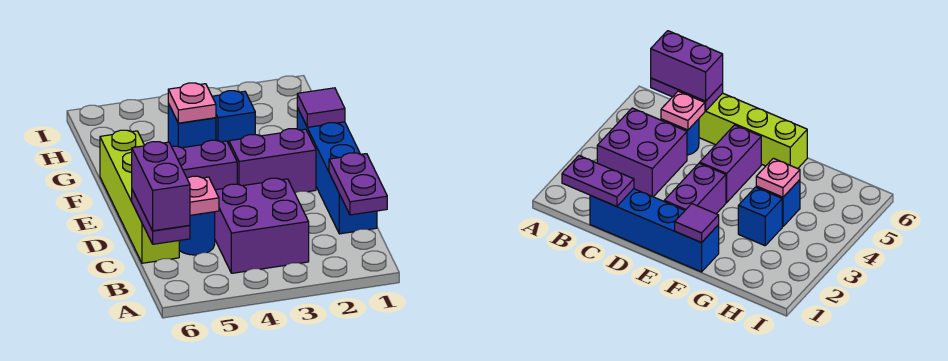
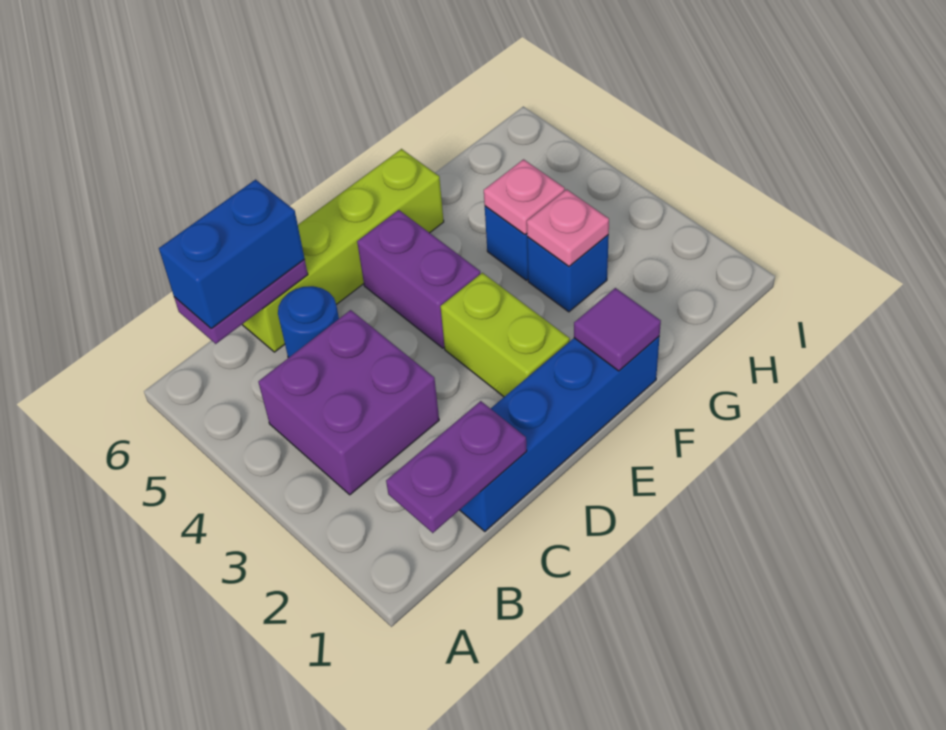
purple 1x2 brick [132,142,190,231] -> blue 1x2 brick [159,180,305,329]
pink 1x1 plate [187,176,219,215] -> pink 1x1 plate moved to [527,189,609,266]
purple 1x2 brick [229,129,316,193] -> lime 1x2 brick [440,273,570,397]

